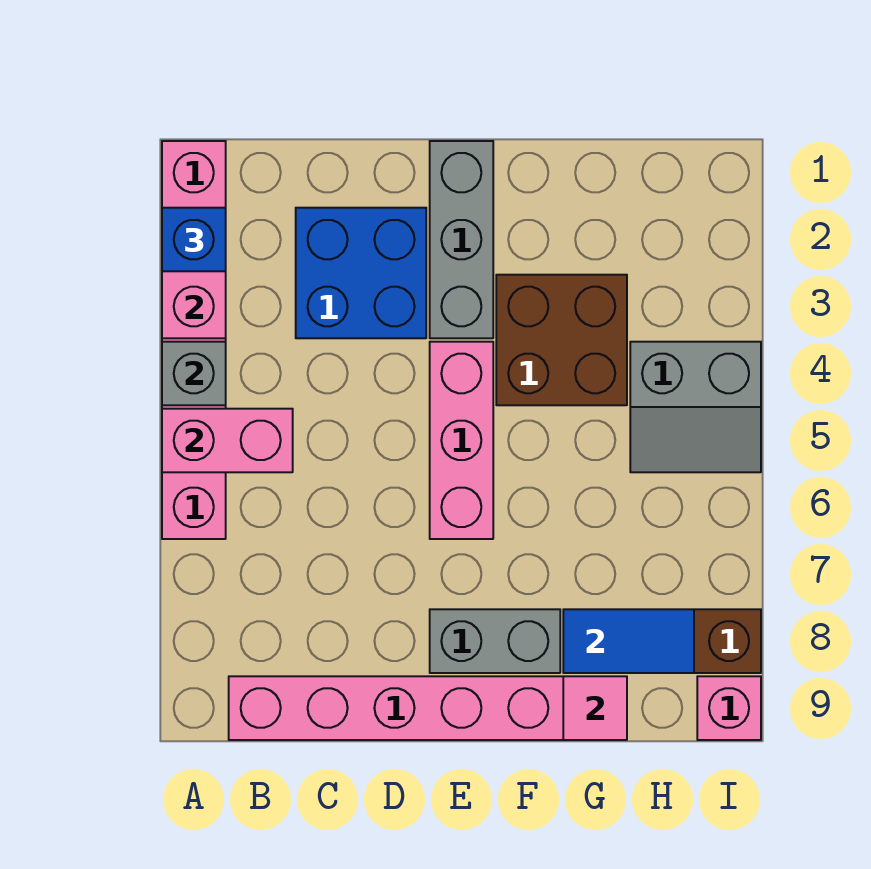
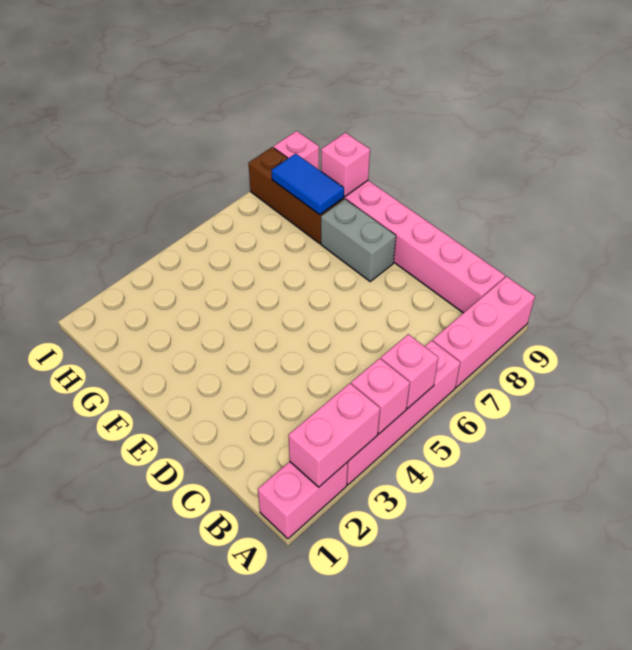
blue 1x1 brick [162,208,226,271] -> none
grey 1x1 brick [162,342,226,405] -> pink 1x1 brick [351,358,410,434]
pink 1x2 brick [162,409,293,472] -> pink 1x1 brick [381,334,438,409]
blue 2x2 brick [296,208,426,338] -> none
grey 1x3 brick [430,141,493,338] -> none
pink 1x3 brick [430,342,493,539] -> pink 1x3 brick moved to [433,276,535,387]
brown 2x2 brick [496,275,627,405] -> none
pink 1x1 tile [563,676,627,740] -> pink 1x1 brick [321,133,370,196]
grey 2x2 slope [630,342,761,472] -> none

